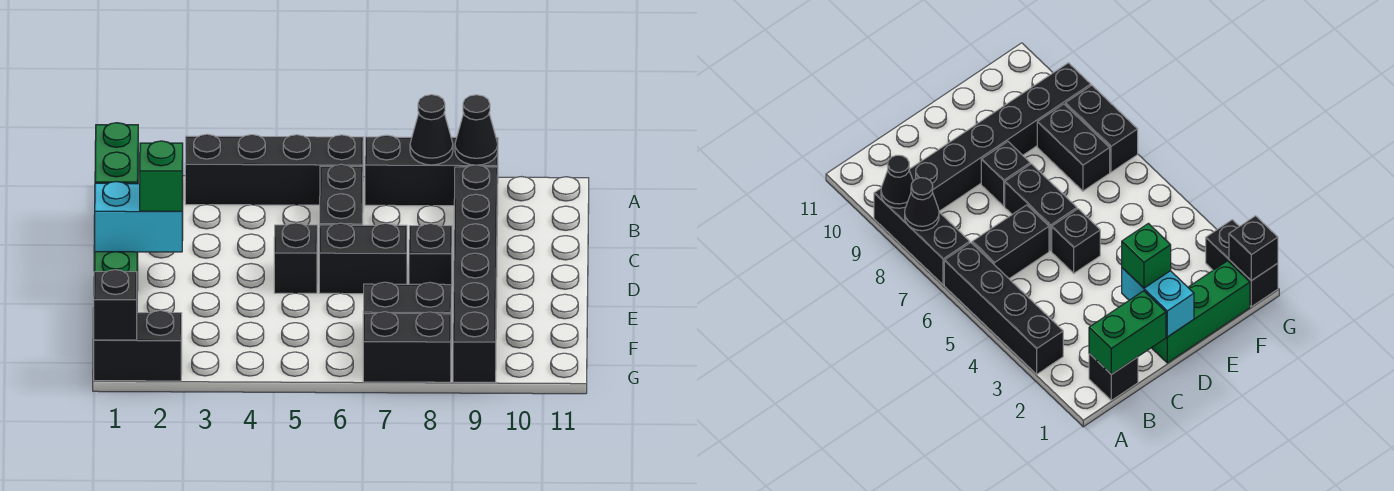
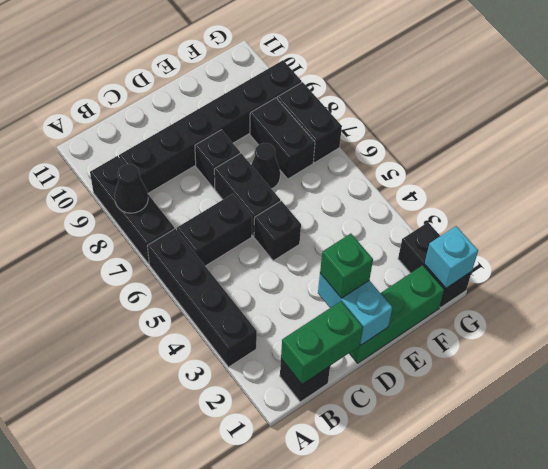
black 1x1 cone [455,95,498,165] -> black 1x1 cone moved to [251,143,280,189]
black 1x1 brick [94,270,137,340] -> cyan 1x1 brick [424,226,478,288]

